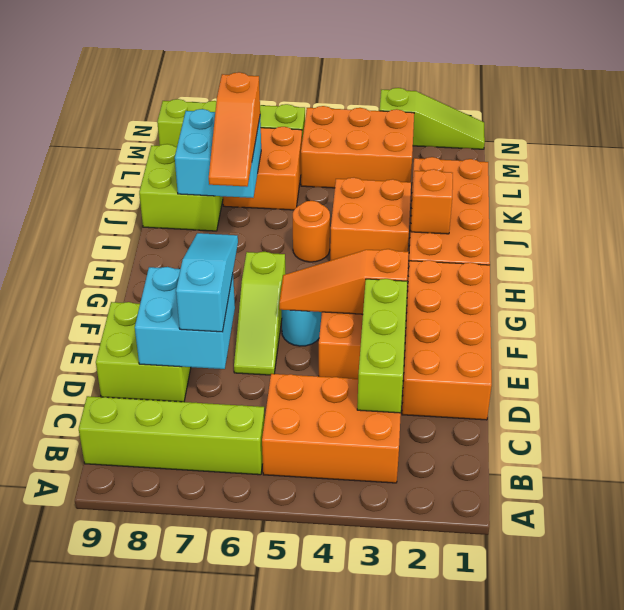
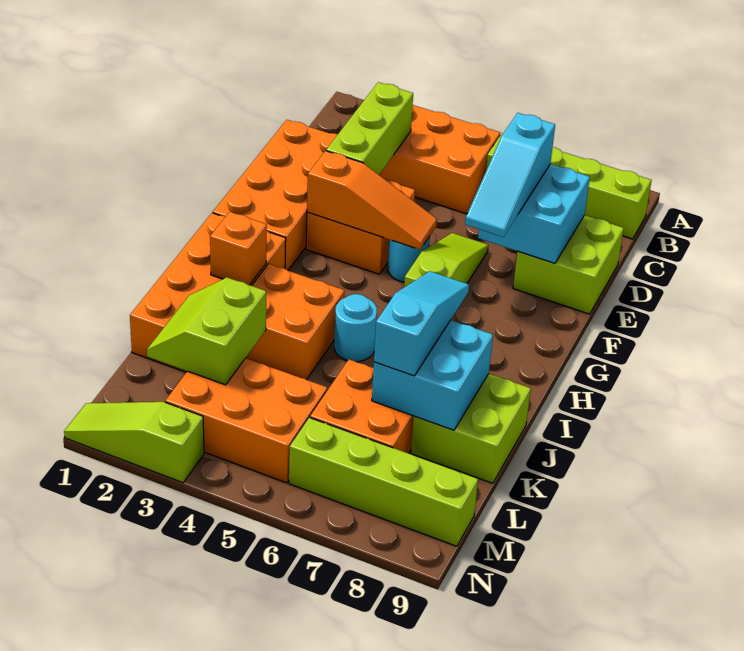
orange 1x1 round brick [293,201,330,262] -> cyan 1x1 round brick [334,294,377,362]
orange 1x3 slope [209,72,260,187] -> cyan 1x3 slope [374,271,469,376]
none -> lime 2x2 slope [147,277,266,385]

